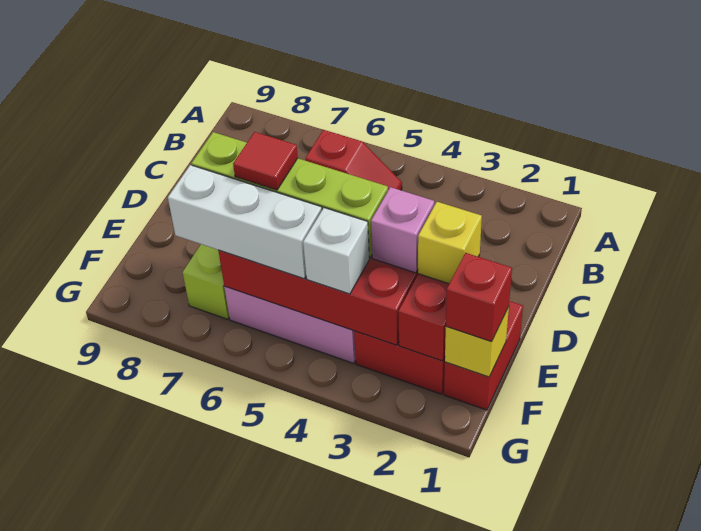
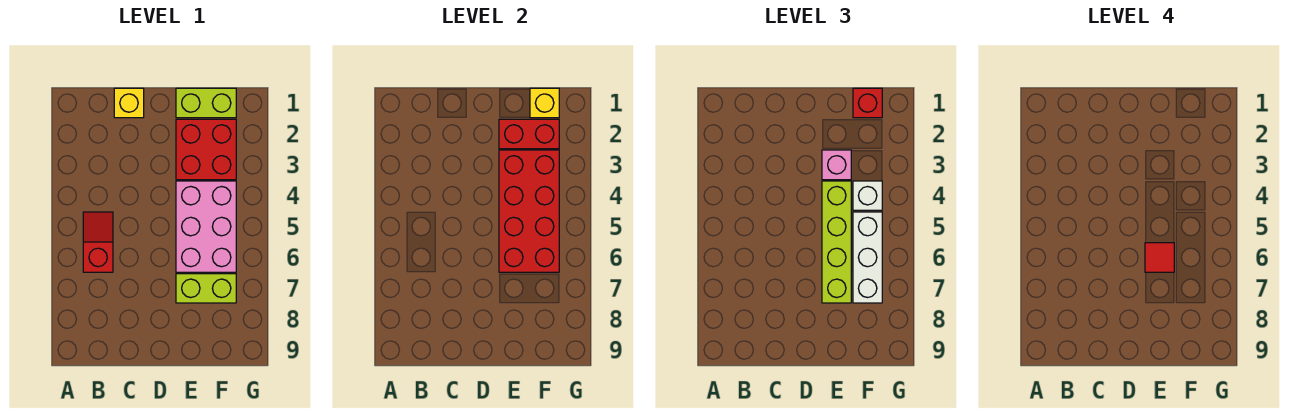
red 1x2 brick [444,301,523,410] -> lime 1x2 brick [176,88,236,118]
yellow 1x1 brick [418,202,482,284] -> yellow 1x1 brick moved to [114,88,144,118]

